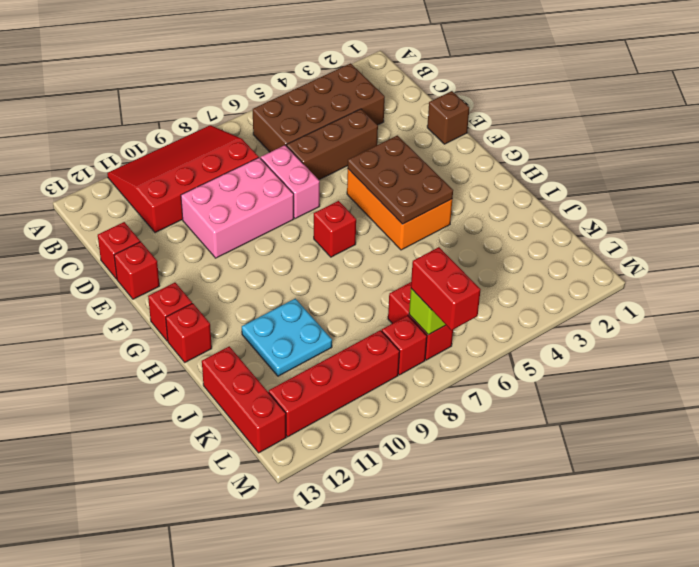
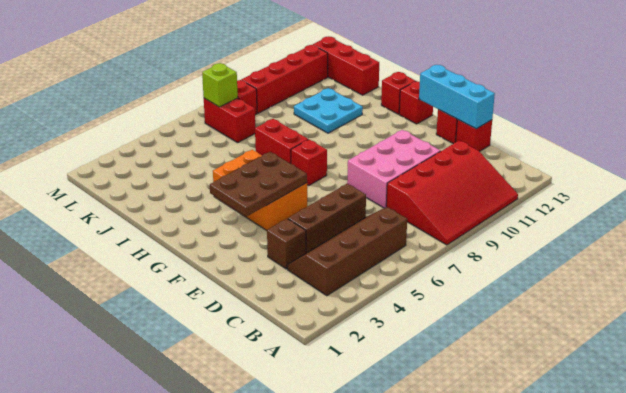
brown 2x4 brick [253,63,385,152] -> brown 2x4 slope [287,207,407,296]
pink 1x2 brick [261,145,320,219] -> none
none -> cyan 1x3 brick [419,65,495,129]
brown 1x1 brick [427,91,469,144] -> brown 1x1 brick moved to [267,219,306,269]
brown 2x3 plate [348,135,453,224] -> brown 2x3 plate turned to [210,152,307,216]
red 1x2 brick [411,247,481,330] -> red 1x2 brick moved to [255,119,308,164]

